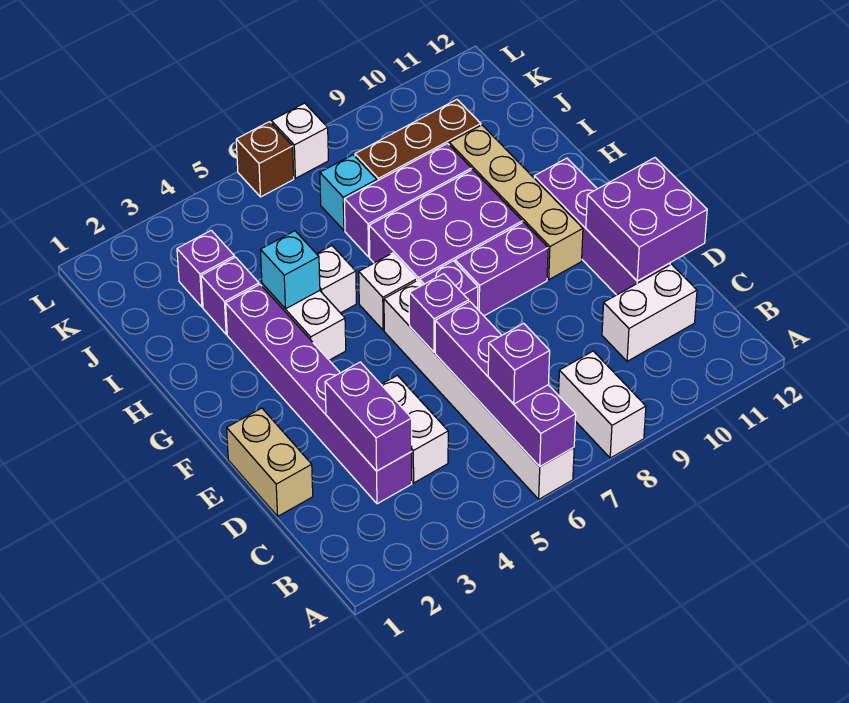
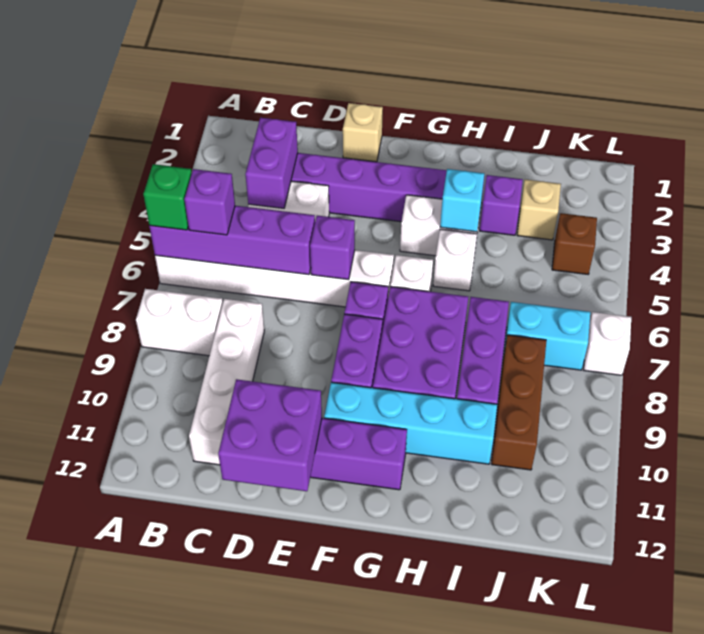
none -> green 1x1 brick [143,164,192,230]
purple 1x2 brick [325,362,412,471] -> purple 1x2 brick turned to [245,118,298,208]
white 1x2 brick [602,264,697,361] -> white 1x4 brick [189,299,264,465]
tan 1x2 brick [227,408,313,516] -> tan 1x1 brick [343,103,383,162]
tan 1x4 brick [449,125,583,280] -> cyan 1x4 brick [324,382,497,464]
purple 1x1 brick [177,230,235,307] -> tan 1x1 brick [517,180,561,240]
cyan 1x1 brick [320,155,377,230] -> cyan 1x2 brick [504,302,590,370]
brown 1x1 brick [236,122,294,197] -> brown 1x1 brick moved to [552,213,597,274]

